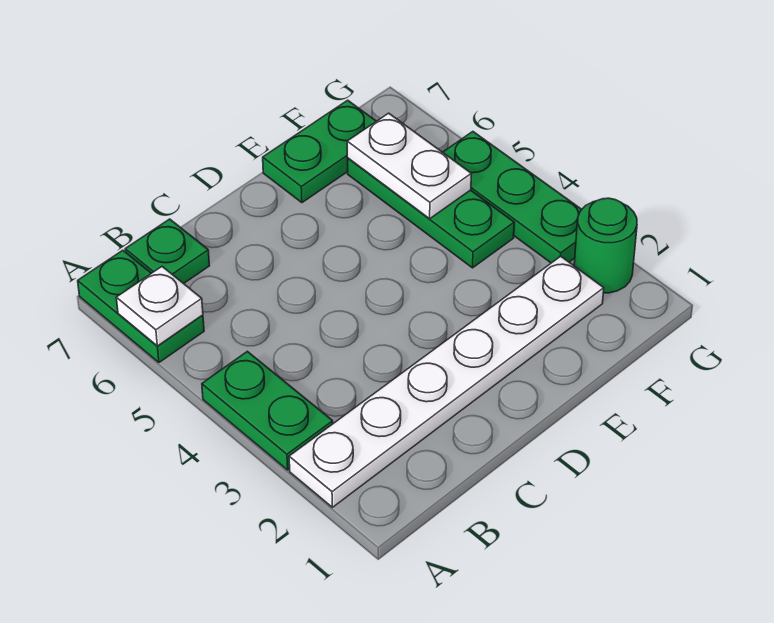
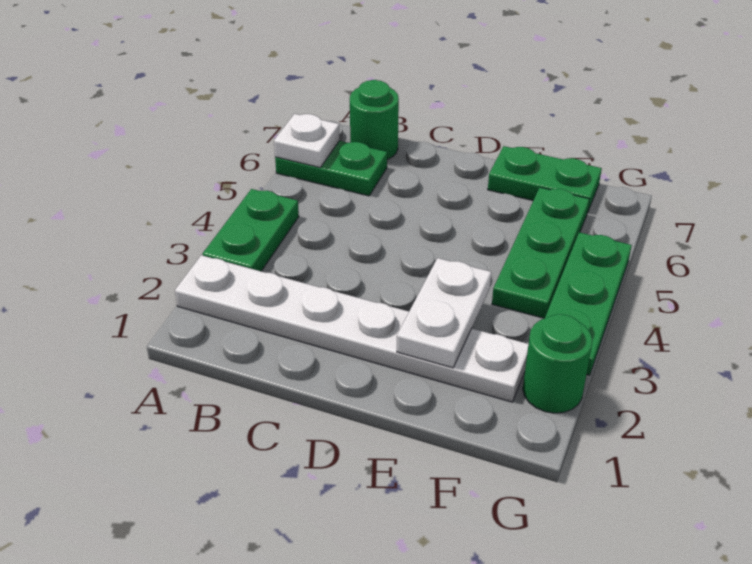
green 1x2 plate [78,250,204,362] -> green 1x2 plate turned to [275,141,387,196]
green 1x1 plate [125,219,209,284] -> green 1x1 round brick [350,80,399,160]
white 1x2 plate [347,113,471,219] -> white 1x2 plate moved to [397,258,491,368]

